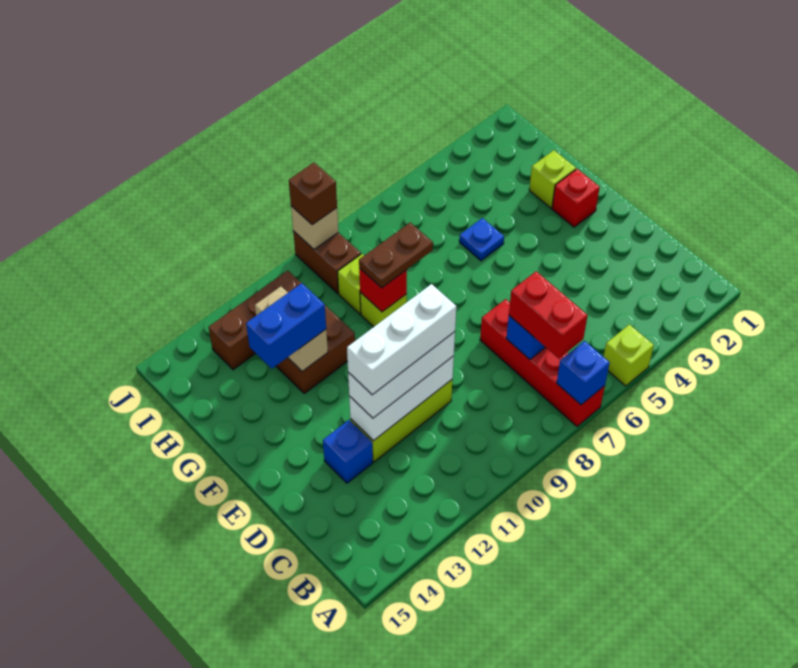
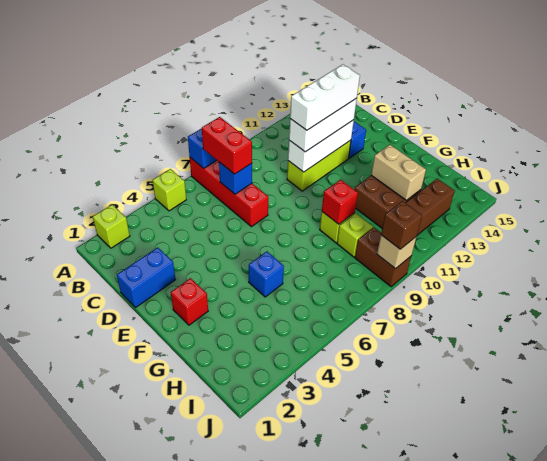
lime 1x1 brick [529,150,576,208] -> lime 1x1 brick moved to [93,205,130,248]
blue 1x1 plate [459,218,504,261] -> blue 1x1 brick [249,251,284,297]
brown 1x2 plate [359,223,433,288] -> none
blue 1x2 brick [246,283,326,369] -> blue 1x2 brick moved to [117,247,175,308]

